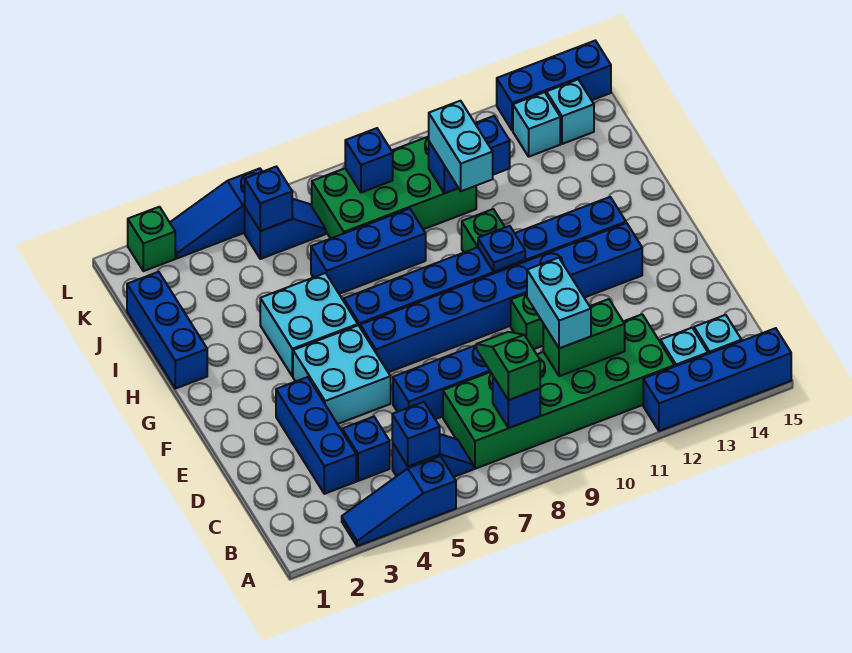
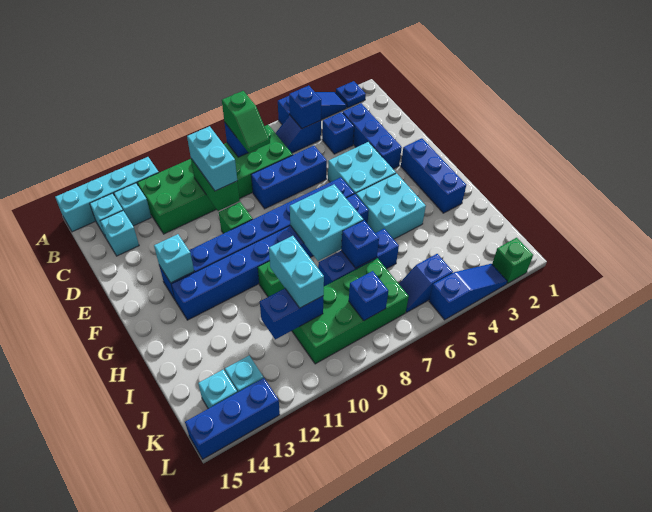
blue 1x4 brick [643,328,791,431] -> cyan 1x4 brick [55,157,159,232]
green 1x2 brick [543,299,625,376] -> green 1x2 brick turned to [191,159,240,211]
none -> cyan 1x1 brick [100,211,139,256]
none -> cyan 1x1 brick [154,234,194,283]
none -> cyan 2x2 brick [290,184,363,261]
blue 1x1 plate [478,226,525,272] -> blue 1x1 plate moved to [336,81,366,108]
blue 1x3 brick [127,272,207,389] -> blue 1x3 brick moved to [401,138,466,213]
blue 1x1 brick [245,167,292,231] -> blue 1x1 brick moved to [341,220,379,268]

